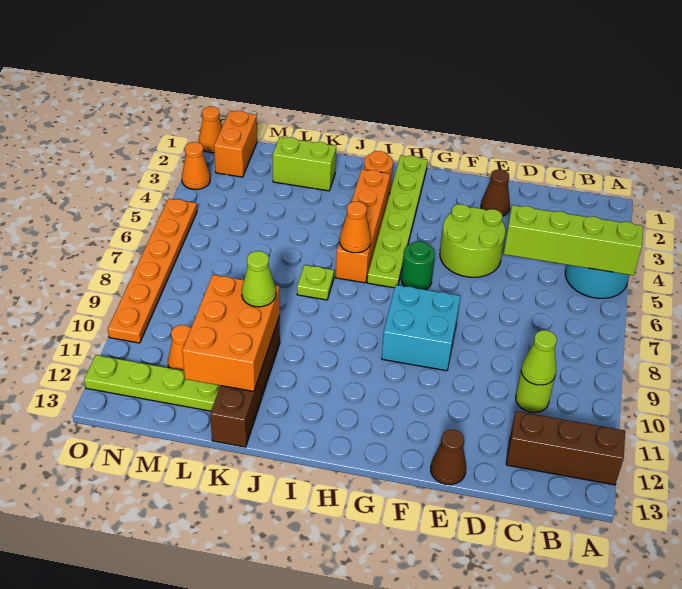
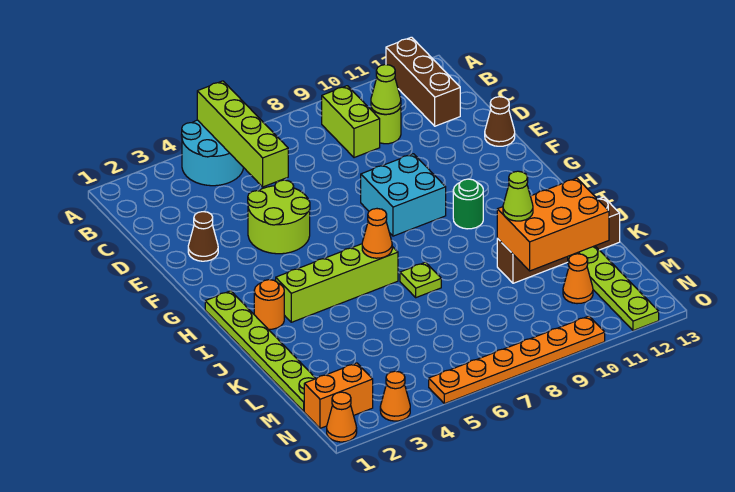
green 1x1 round brick [401,241,435,290] -> green 1x1 round brick moved to [453,179,483,229]
lime 1x6 plate [367,155,428,288] -> lime 1x6 plate turned to [205,291,316,411]
orange 1x4 brick [336,169,390,283] -> lime 1x4 brick [276,244,398,322]
lime 1x2 brick [273,137,336,191] -> lime 1x2 brick moved to [322,86,380,158]

